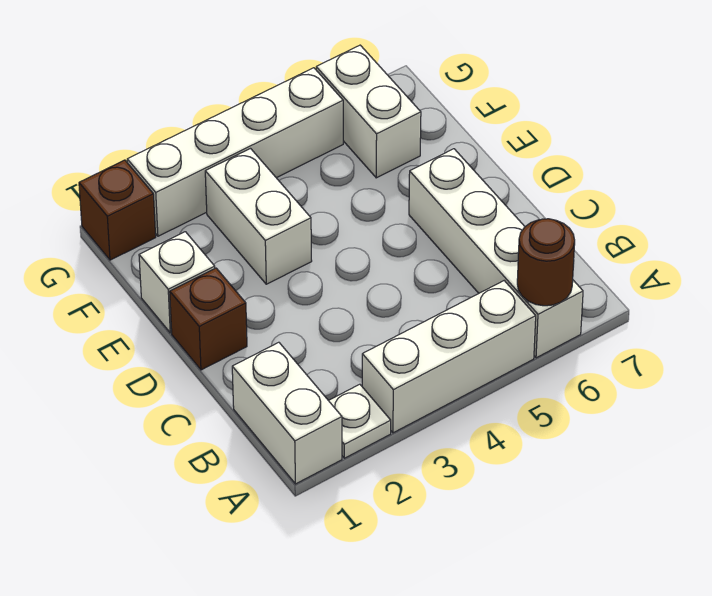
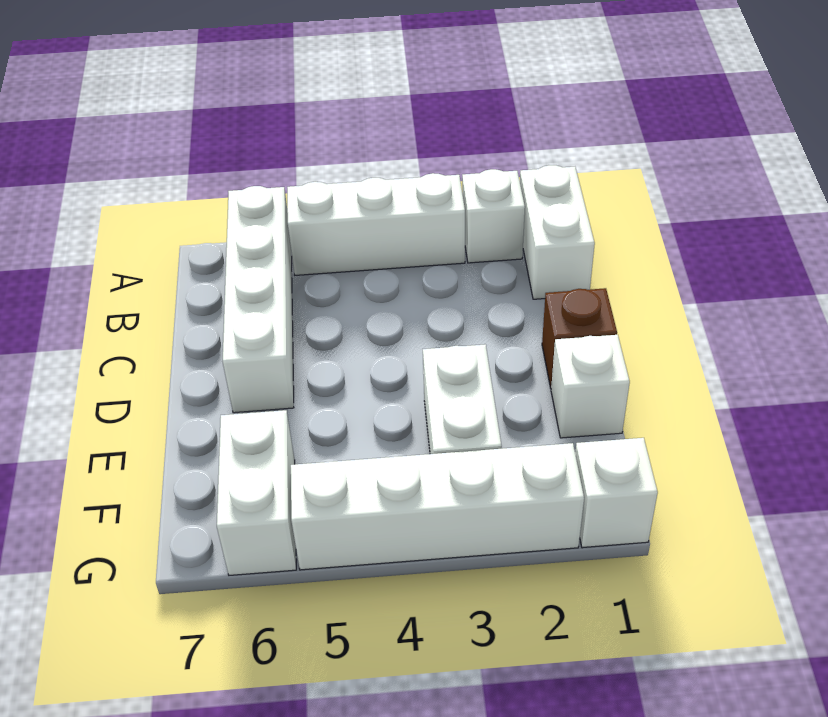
white 1x1 plate [328,384,391,458] -> white 1x1 brick [462,169,525,263]
brown 1x1 round brick [517,219,575,306] -> none
brown 1x1 brick [79,160,156,260] -> white 1x1 brick [575,438,658,548]

